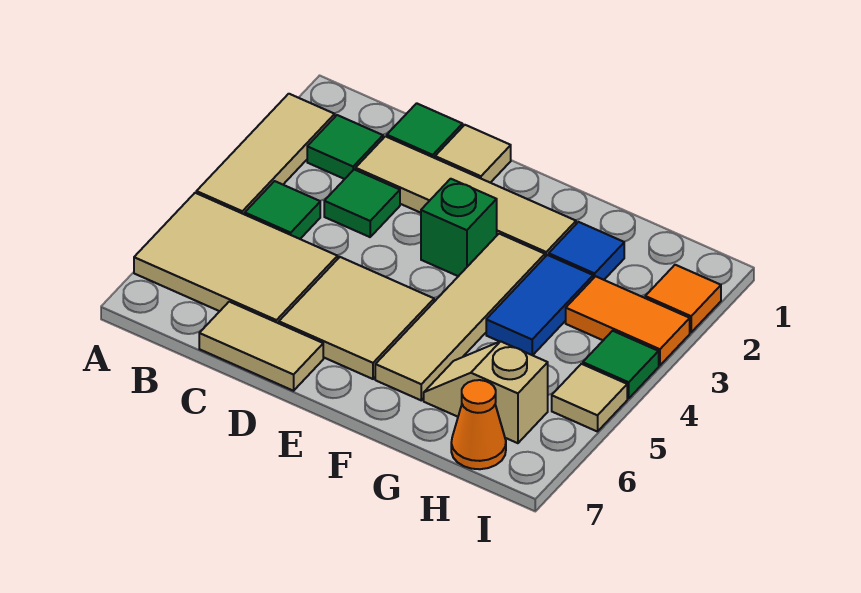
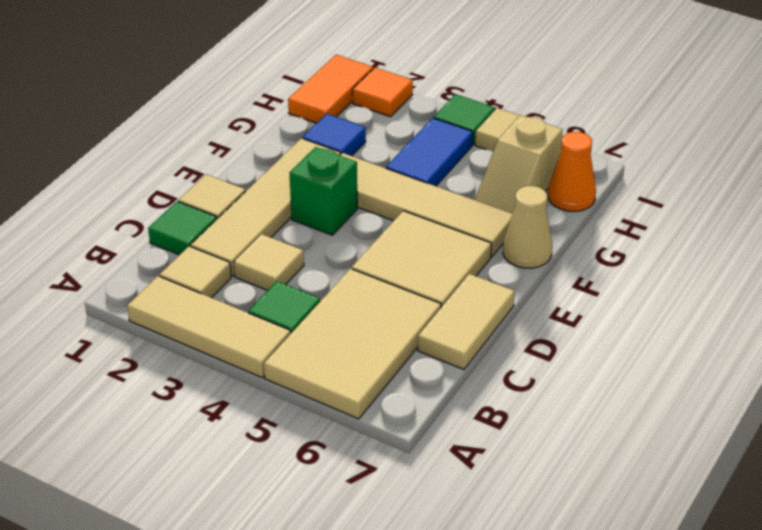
green 1x1 tile [307,115,383,179] -> tan 1x1 tile [160,246,231,298]
green 1x1 tile [324,169,400,237] -> tan 1x1 tile [234,234,304,290]
none -> tan 1x1 cone [503,186,552,268]
blue 1x2 tile [486,255,593,355] -> blue 1x2 tile turned to [386,118,473,186]
orange 1x2 tile [566,276,690,365] -> orange 1x2 tile moved to [288,55,373,123]

